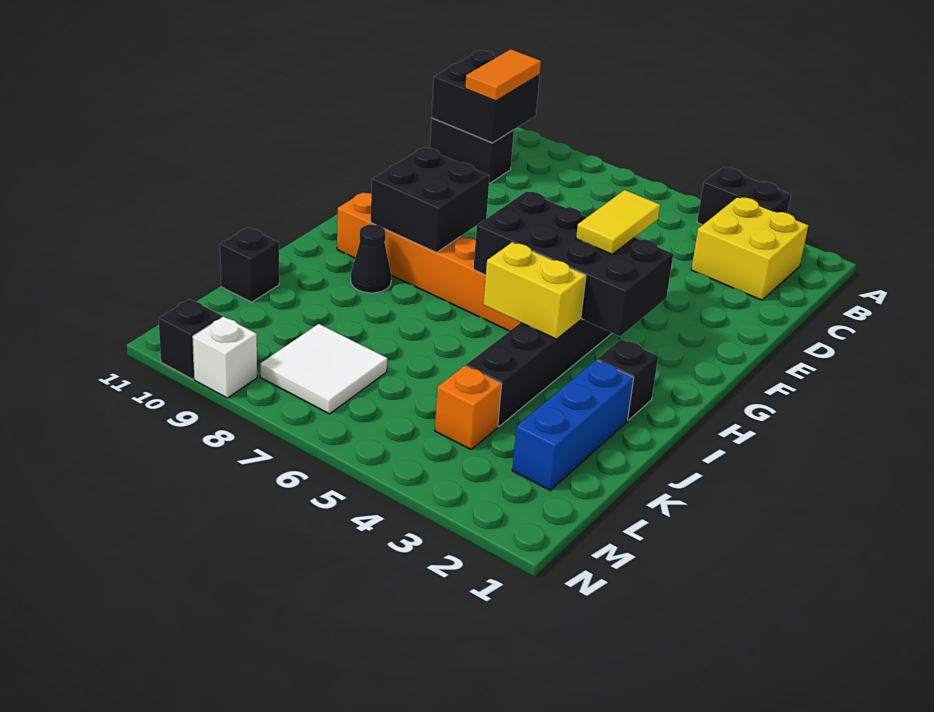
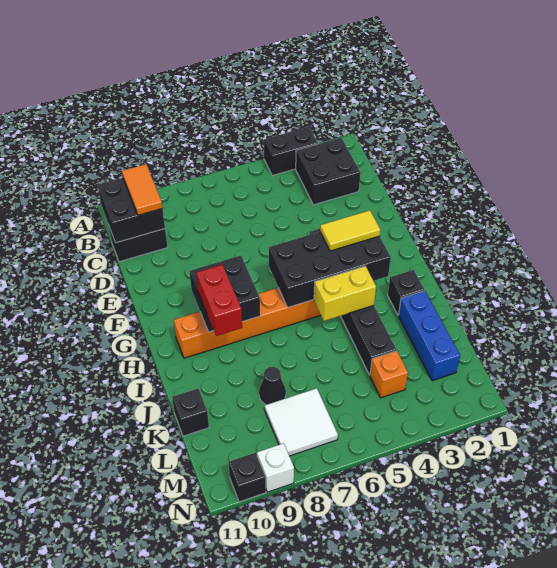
yellow 2x2 brick [691,197,808,300] -> black 2x2 brick [296,138,360,205]
yellow 1x2 tile [576,190,660,254] -> yellow 1x2 tile turned to [320,210,380,251]
none -> red 1x2 brick [196,265,242,336]
black 1x1 cone [351,225,391,293] -> black 1x1 cone moved to [259,367,286,405]

